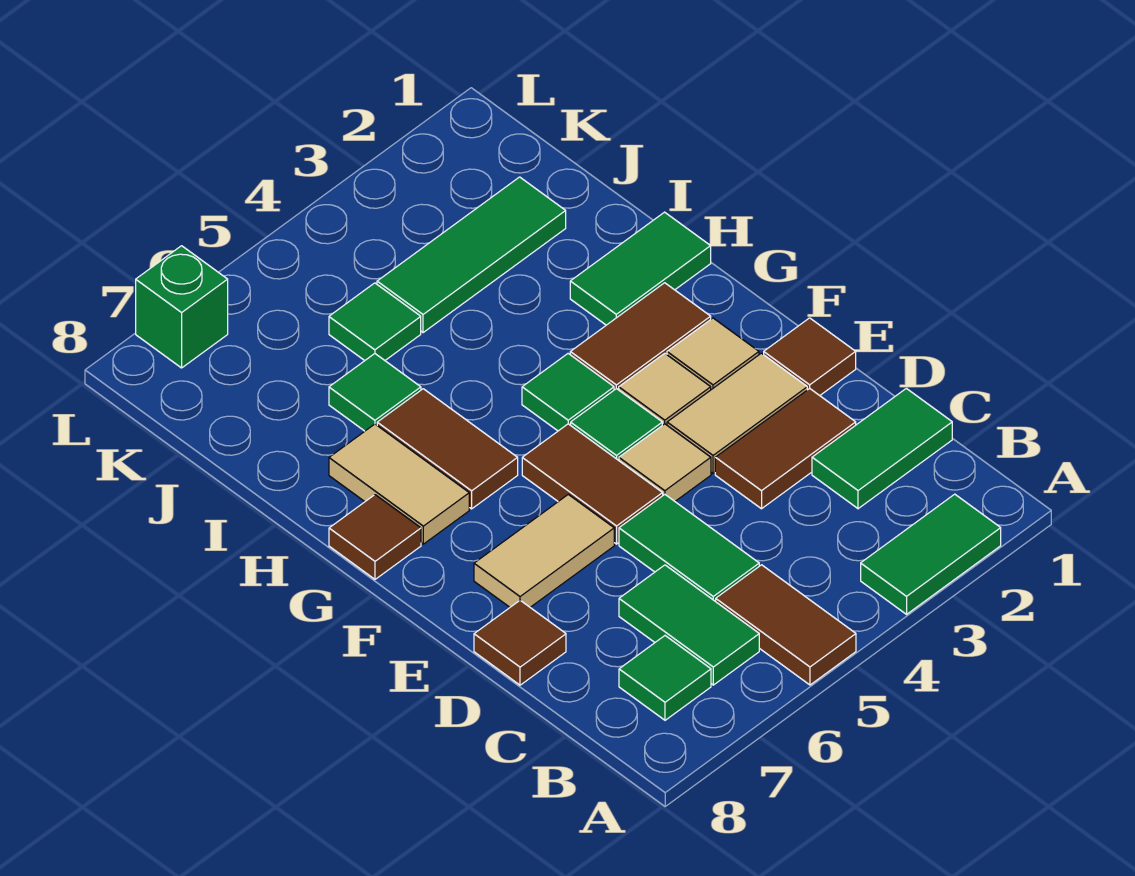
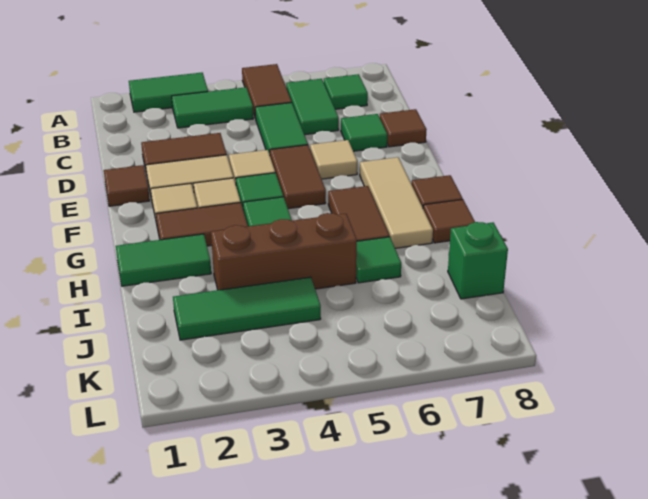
green 1x2 tile [812,388,952,509] -> green 1x2 tile moved to [172,87,253,128]
tan 1x2 tile [474,494,614,607] -> tan 1x1 tile [310,140,357,179]
tan 1x2 tile [329,424,469,544] -> tan 1x3 tile [360,157,433,248]
none -> brown 1x1 tile [423,200,475,243]
none -> brown 1x3 brick [211,213,357,290]
green 1x1 tile [329,283,421,361] -> green 1x1 tile moved to [341,114,387,151]
green 1x1 brick [136,246,228,368] -> green 1x1 brick moved to [448,222,508,299]

